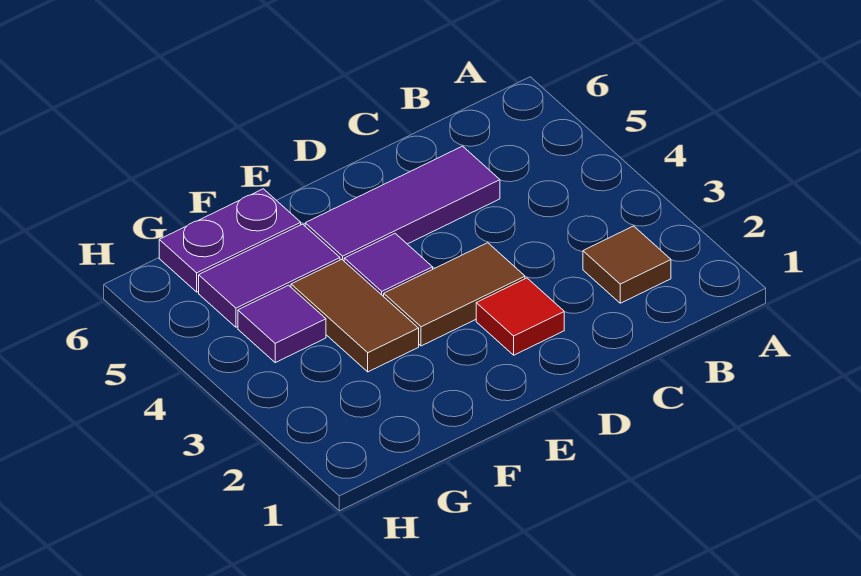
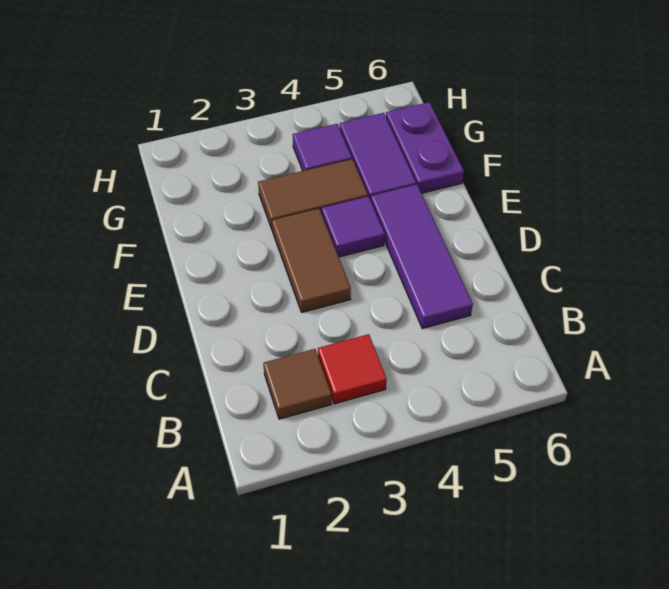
red 1x1 tile [476,278,564,355] -> red 1x1 tile moved to [318,334,387,404]

